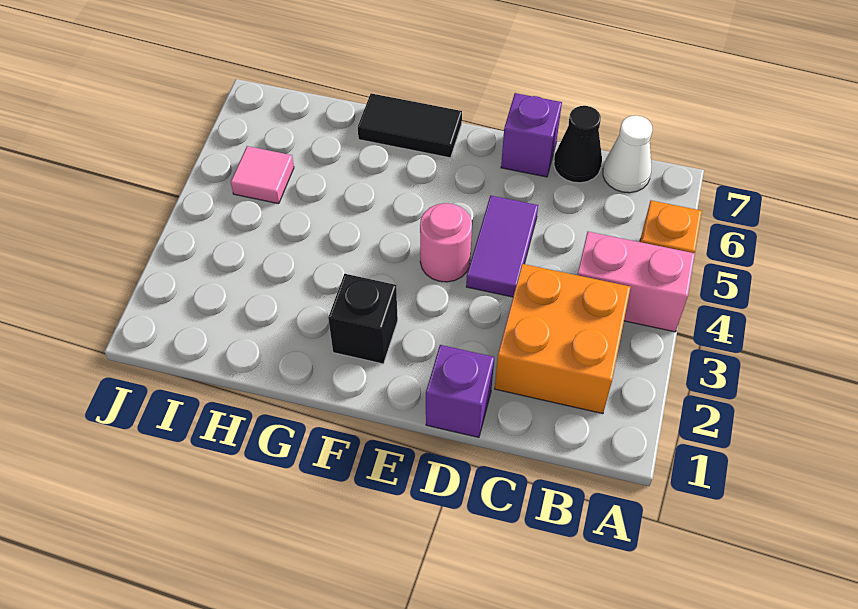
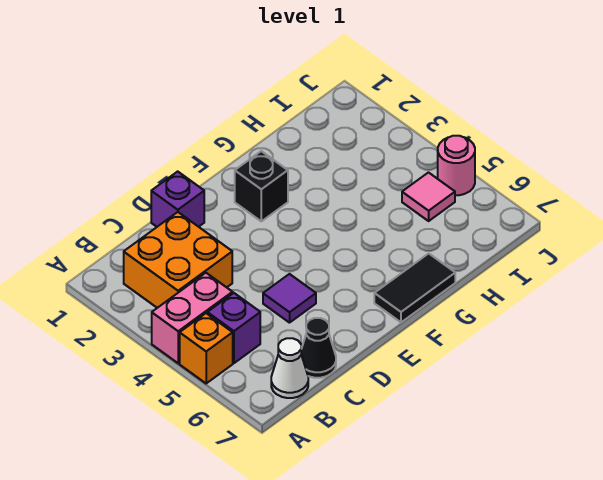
purple 1x2 tile [466,195,538,297] -> purple 1x1 tile [263,274,316,323]
purple 1x1 brick [501,93,562,177] -> purple 1x1 brick moved to [207,293,260,363]
pink 1x1 round brick [420,203,472,282] -> pink 1x1 round brick moved to [438,136,475,195]

